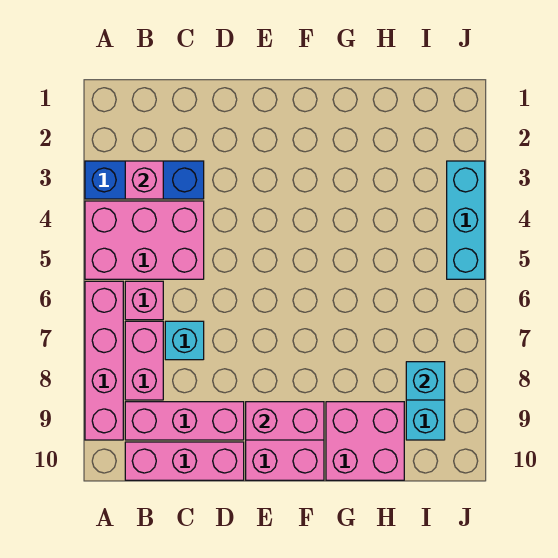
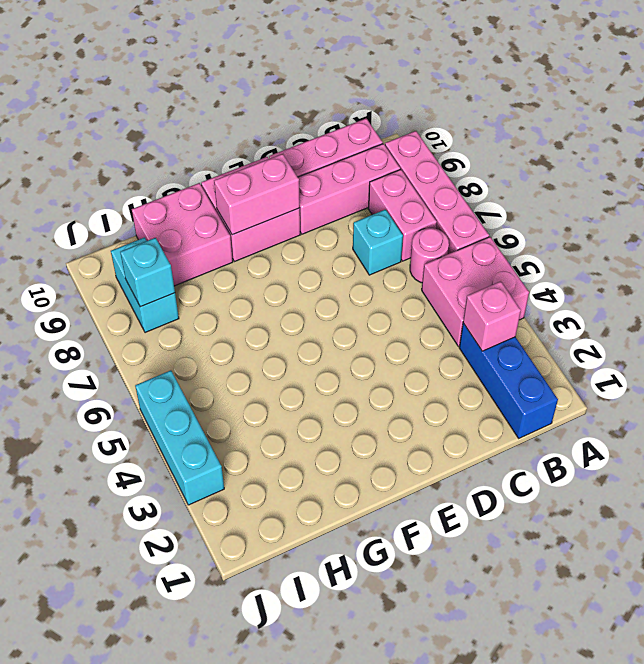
blue 1x3 brick [85,161,204,199] -> blue 1x3 brick turned to [459,323,558,438]
pink 2x3 brick [85,201,204,279] -> pink 2x2 brick [422,237,529,346]
pink 1x1 brick [125,281,163,320] -> pink 1x1 round brick [410,228,449,283]

